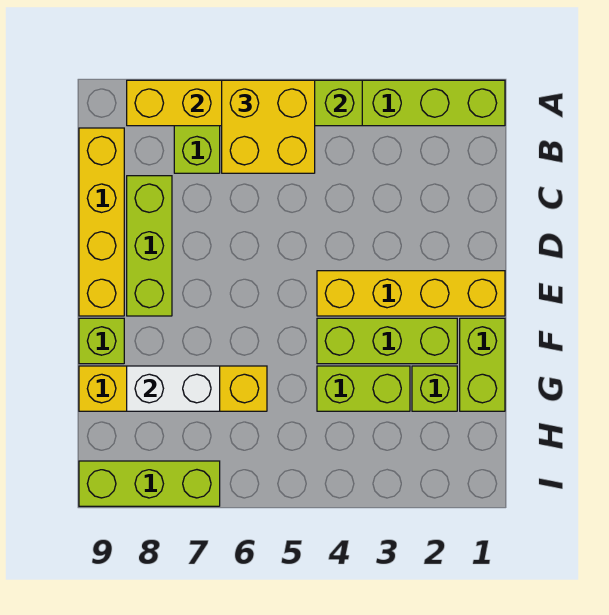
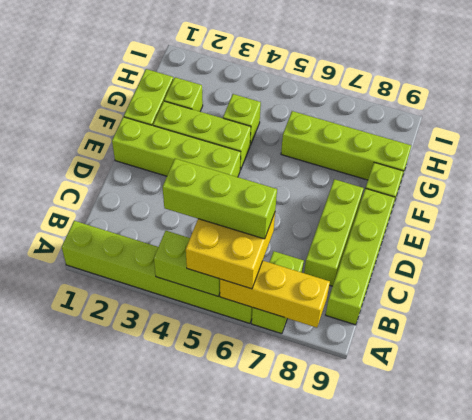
yellow 1x4 brick [79,128,124,316] -> lime 1x4 brick [326,188,395,325]
yellow 1x4 brick [317,271,505,316] -> lime 1x4 brick [112,117,241,177]
lime 1x2 brick [317,366,410,411] -> lime 1x1 brick [223,94,261,145]
yellow 1x4 brick [79,366,267,411] -> lime 1x4 brick [281,111,411,180]
white 1x2 brick [127,366,220,411] -> none
lime 1x3 brick [79,461,220,506] -> lime 1x3 brick moved to [163,159,277,239]

